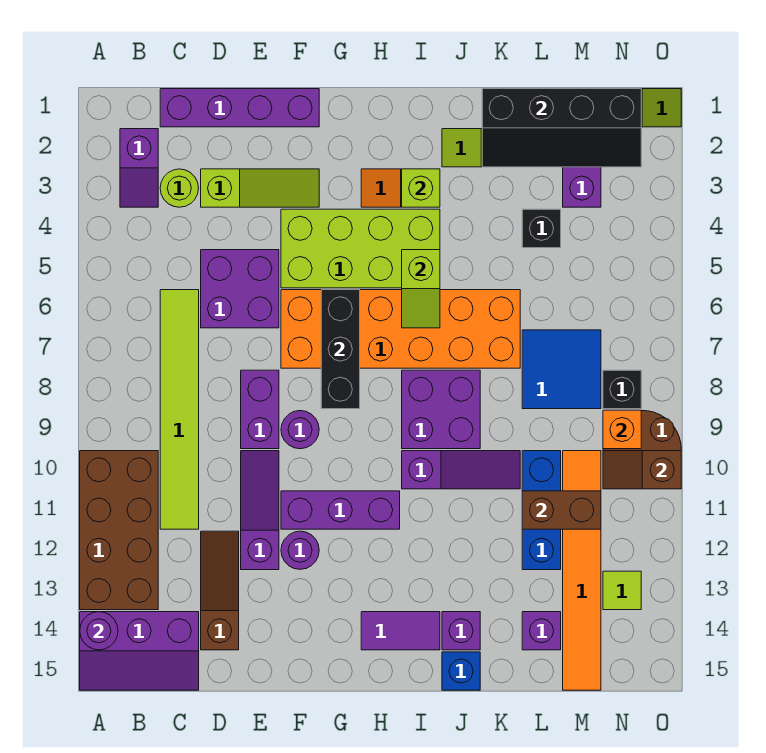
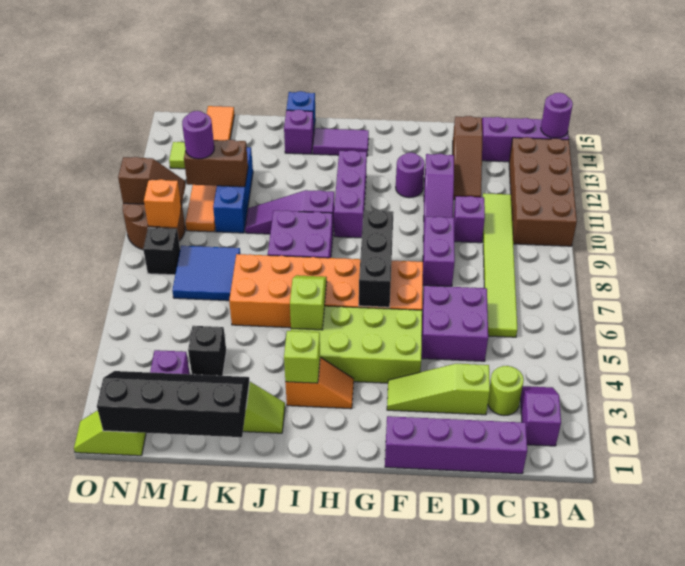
purple 1x1 round brick [281,411,319,449] -> purple 1x1 round brick moved to [182,111,214,159]
purple 1x3 brick [281,491,400,529] -> purple 1x3 brick turned to [334,150,367,238]
purple 1x1 brick [522,612,561,650] -> purple 1x1 brick moved to [454,196,485,243]

